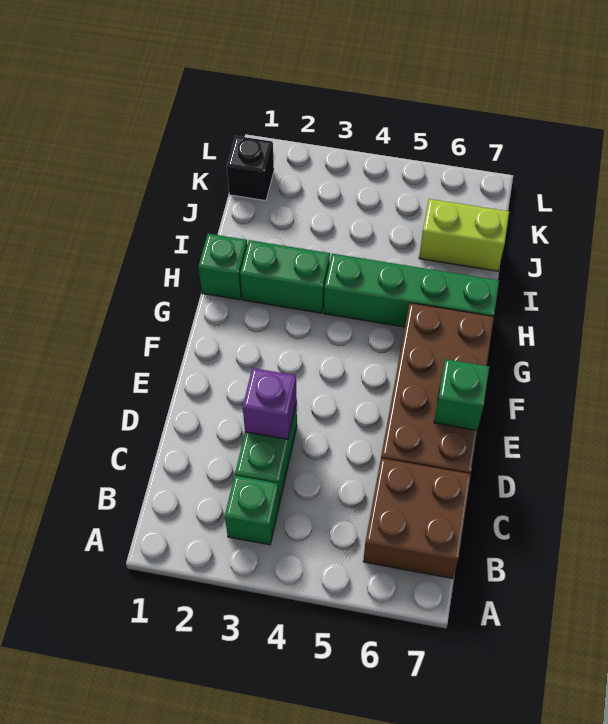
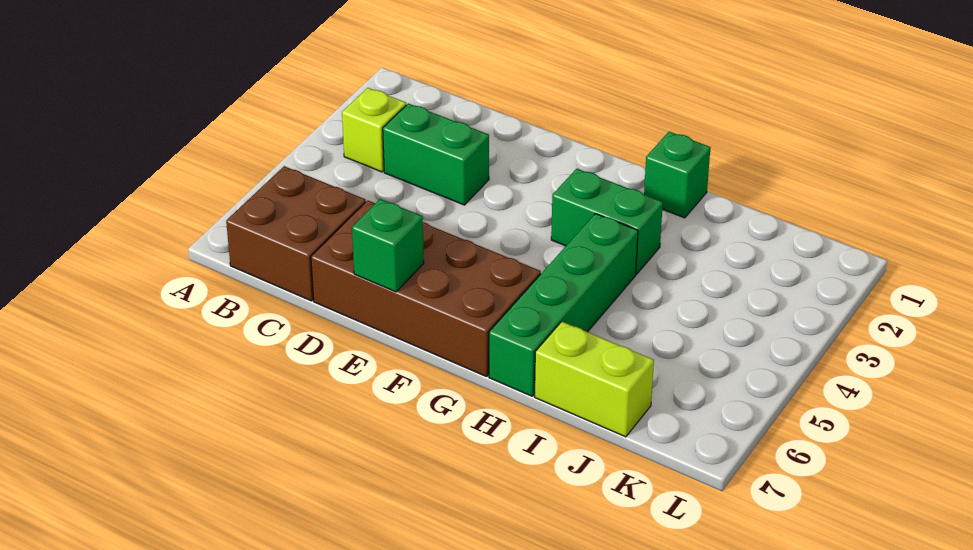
green 1x1 brick [225,476,279,545] -> lime 1x1 brick [342,88,406,172]
purple 1x1 brick [243,368,297,439] -> none
green 1x2 brick [240,240,330,313] -> green 1x2 brick turned to [551,169,663,274]
lime 1x2 brick [419,199,509,271] -> lime 1x2 brick turned to [535,322,654,437]
black 1x1 brick [227,136,274,201] -> none

